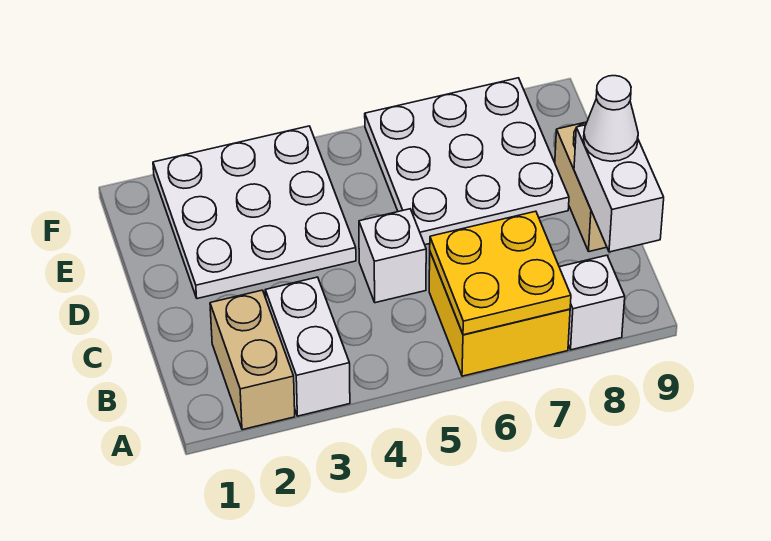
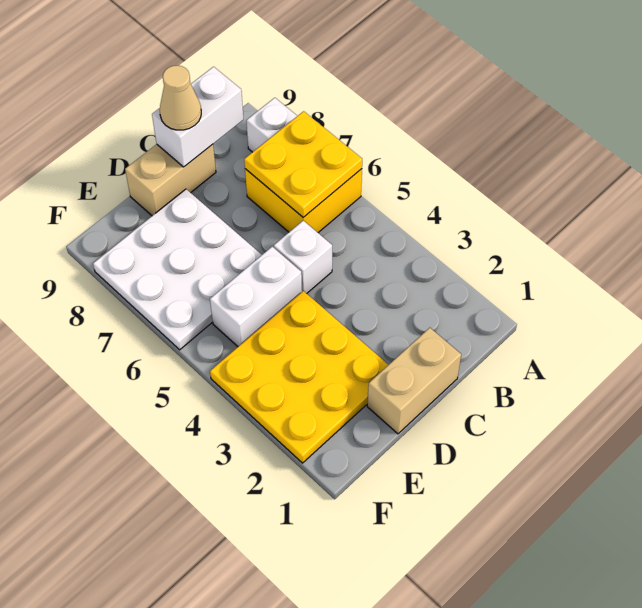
tan 1x2 brick [210,290,295,430] -> tan 1x2 brick moved to [367,328,461,434]
white 1x2 brick [265,277,350,416] -> white 1x2 brick moved to [210,247,302,346]
white 1x1 cone [584,76,638,161] -> tan 1x1 cone [160,65,201,130]
white 3x3 plate [153,126,356,299] -> yellow 3x3 plate [210,291,388,463]

